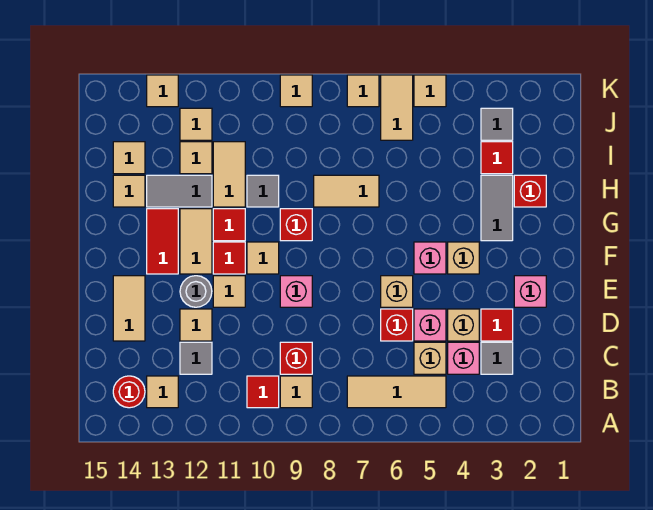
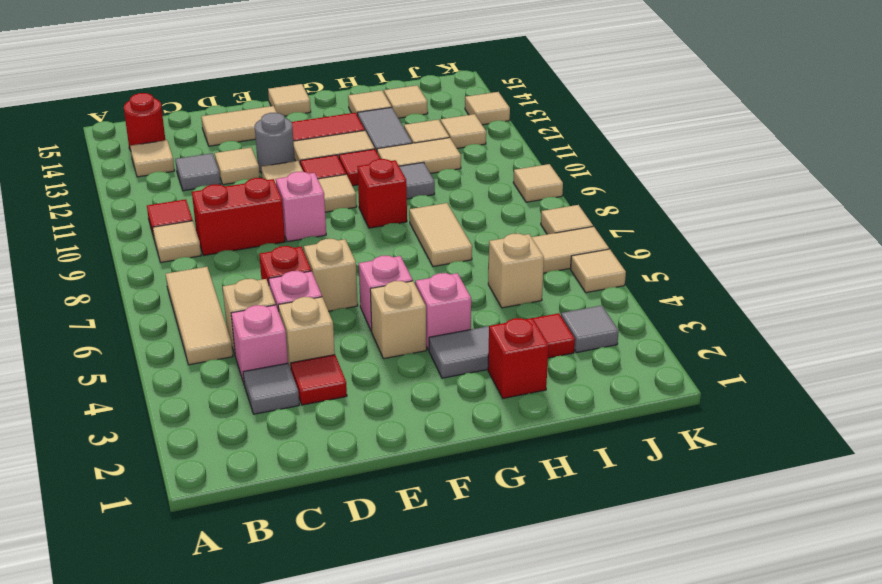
red 1x1 brick [280,342,312,374] -> red 1x2 brick [192,178,285,256]
pink 1x1 brick [514,276,546,307] -> pink 1x1 brick moved to [415,273,471,350]
none -> tan 1x1 tile [268,84,311,116]
none -> tan 1x1 brick [488,234,544,308]

